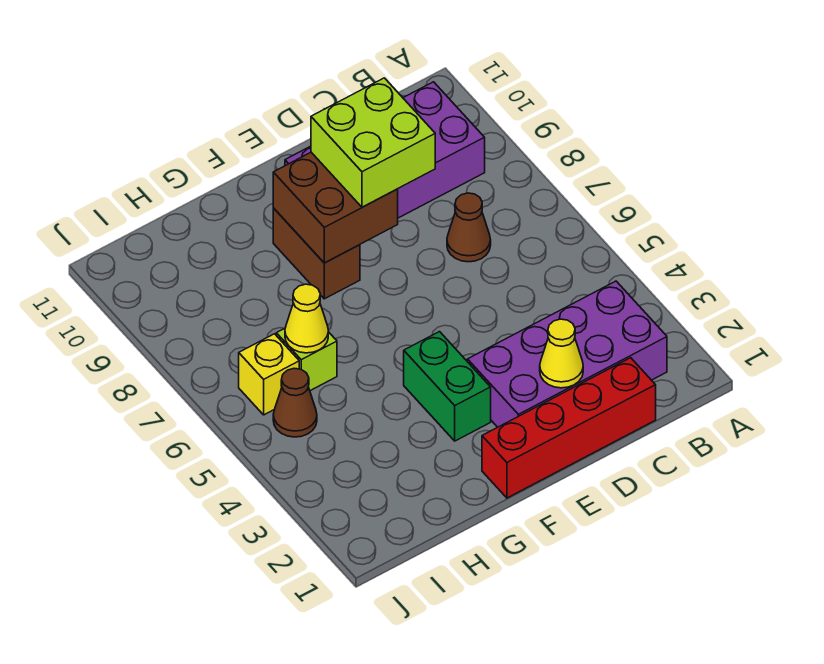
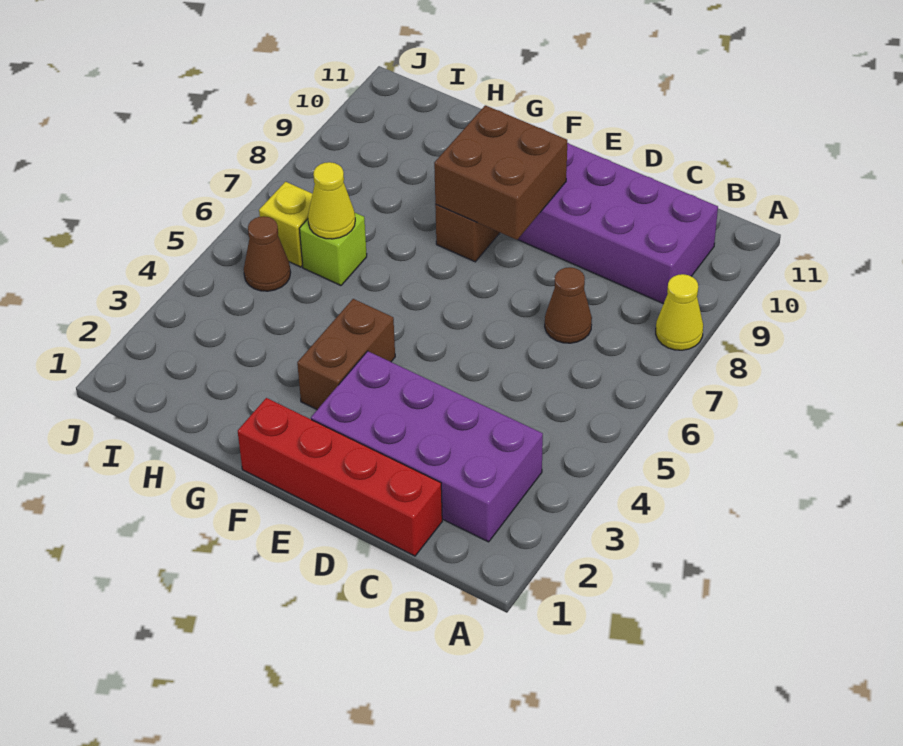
yellow 1x1 cone [540,319,583,388] -> yellow 1x1 cone moved to [656,274,703,350]
lime 2x2 brick [311,78,435,207] -> none
green 1x2 brick [404,332,491,441] -> brown 1x2 brick [297,299,395,410]

